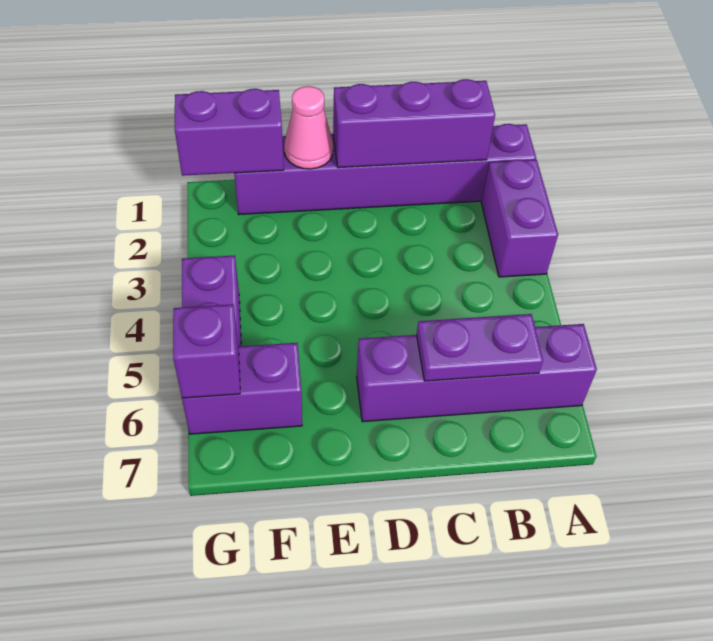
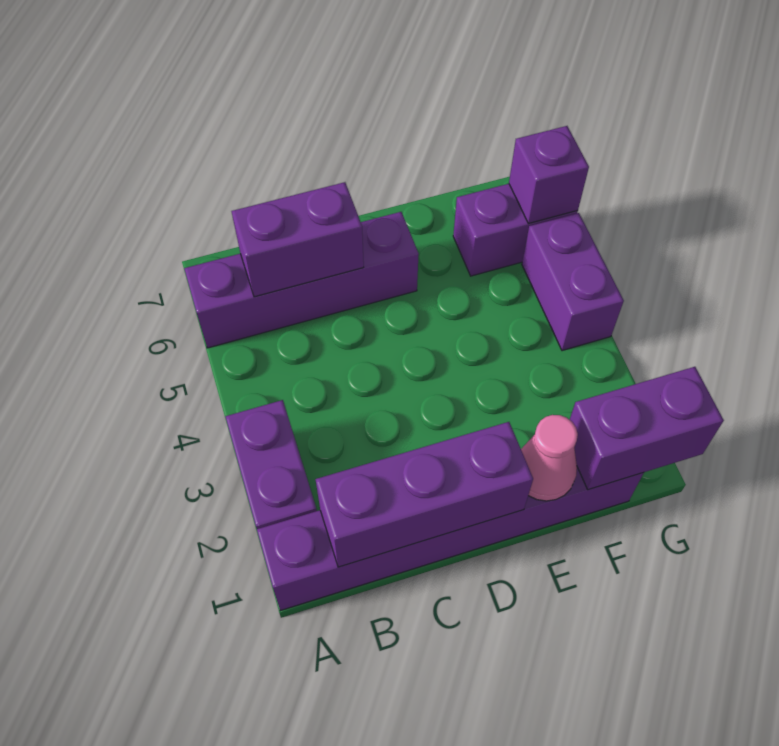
purple 1x2 plate [417,314,543,381] -> purple 1x2 brick [231,182,364,297]

